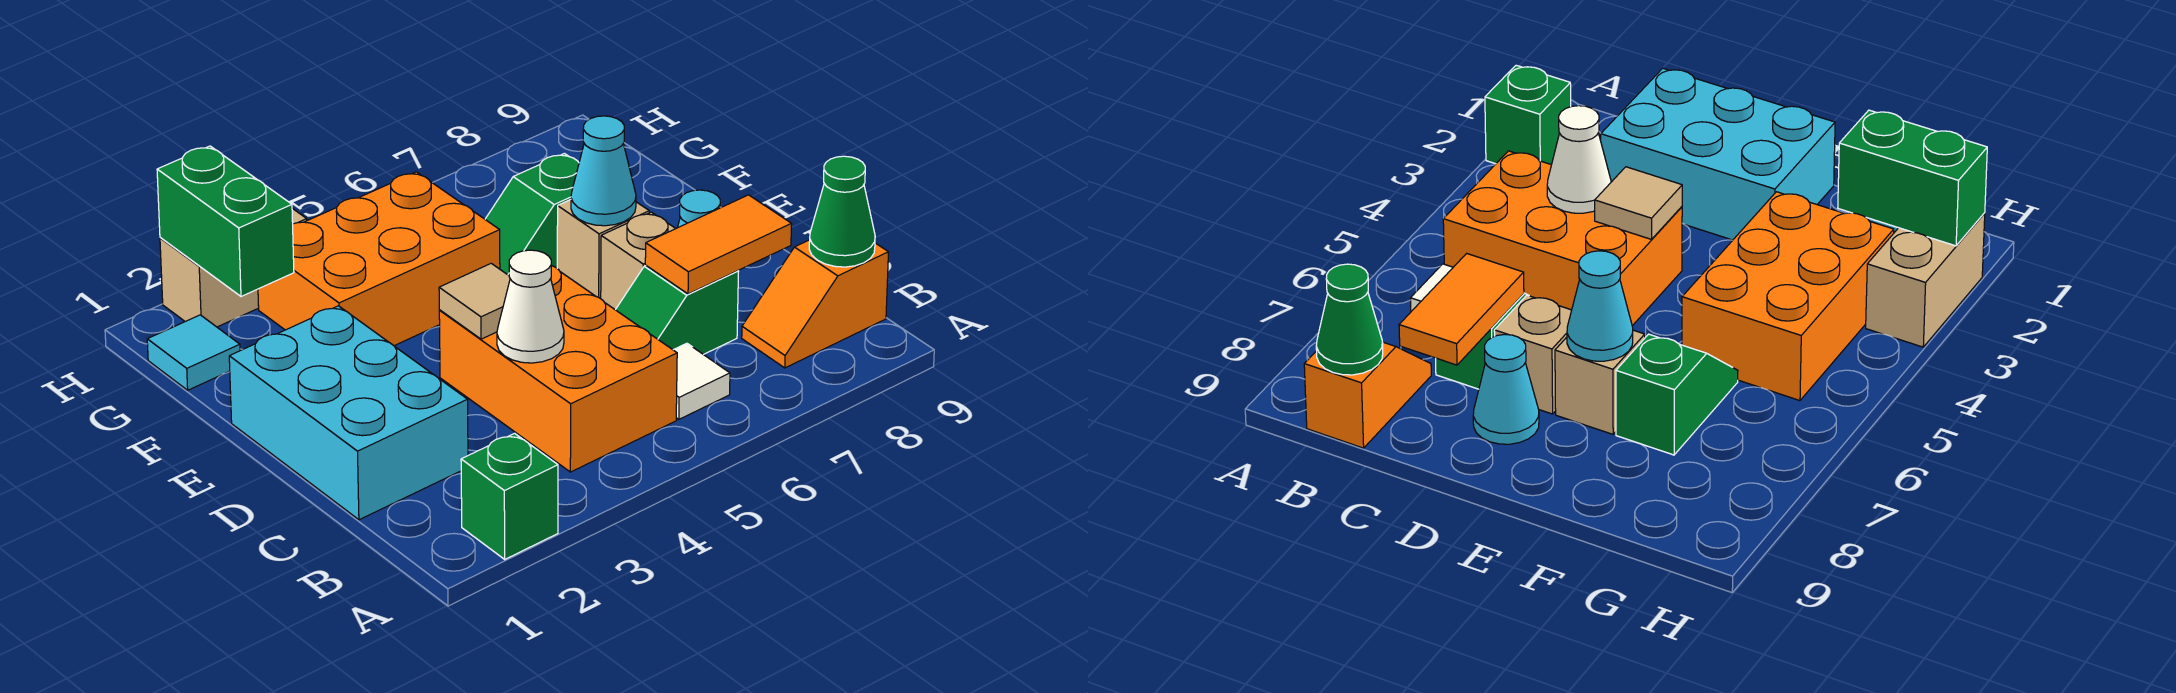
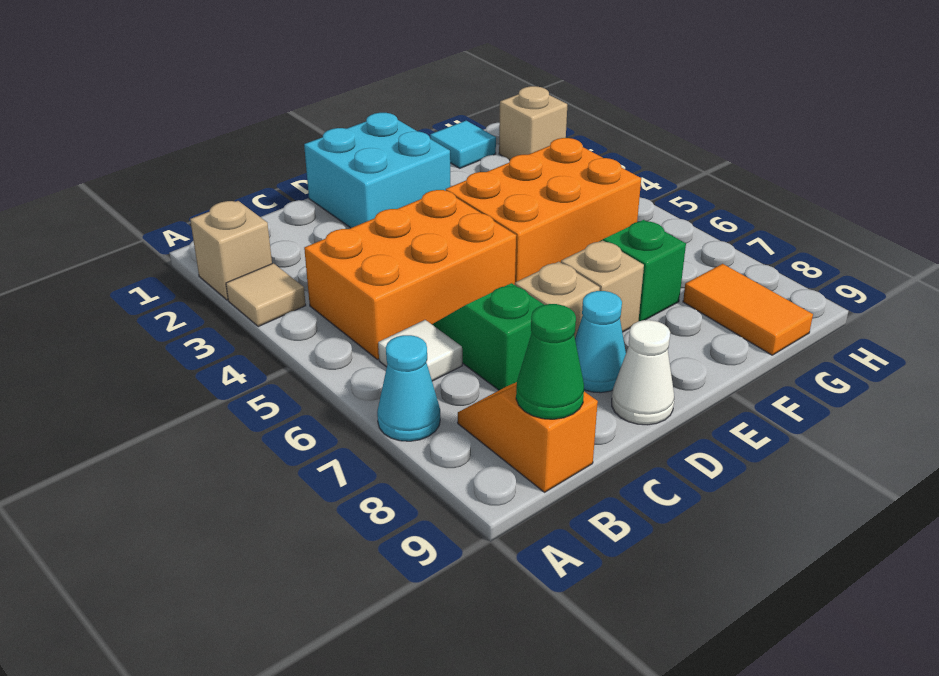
green 1x1 brick [461,433,558,559] -> tan 1x1 brick [190,201,272,300]
cyan 2x3 brick [229,306,468,520] -> cyan 2x2 brick [304,113,450,228]
white 1x1 cone [497,250,564,363] -> white 1x1 cone moved to [612,320,674,425]
orange 1x2 tile [645,195,792,294] -> orange 1x2 tile moved to [683,264,813,355]
tan 1x1 tile [439,263,510,339] -> tan 1x1 tile moved to [226,263,306,327]
cyan 1x1 cone [571,116,636,226] -> cyan 1x1 cone moved to [377,335,440,441]
orange 2x3 brick [258,172,500,346] -> orange 2x3 brick turned to [446,138,641,282]
green 1x2 brick [157,146,294,296] -> none
tan 1x2 brick [160,208,307,327] -> tan 1x1 brick [499,86,567,160]

